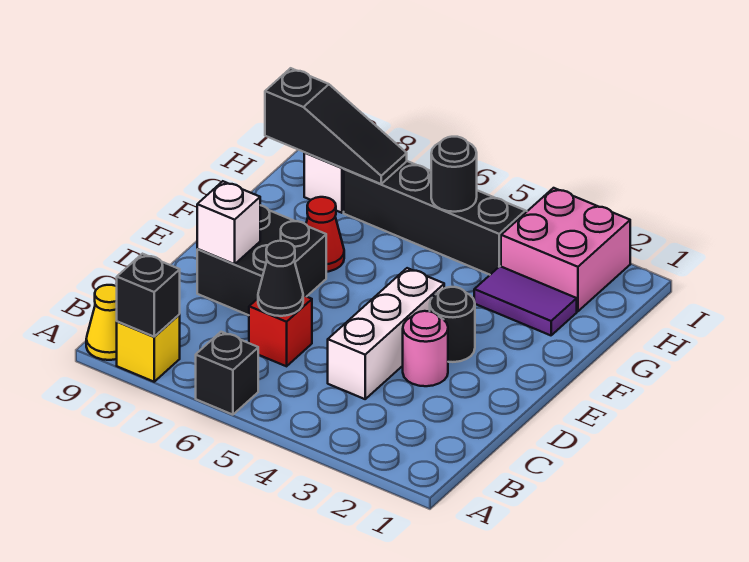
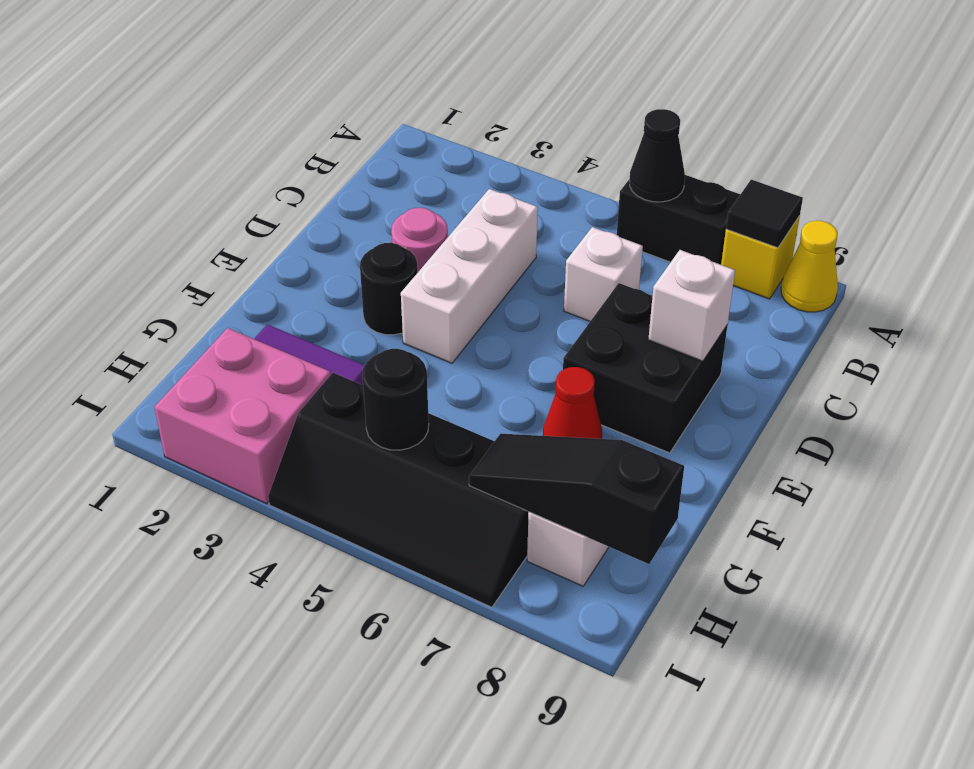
black 1x1 brick [196,332,258,415] -> black 1x2 brick [617,175,740,265]
black 1x1 brick [117,254,180,337] -> black 1x1 tile [726,180,803,248]
red 1x1 brick [249,295,312,366] -> white 1x1 brick [564,227,643,321]
black 1x1 cone [258,241,303,316] -> black 1x1 cone moved to [629,109,685,202]

